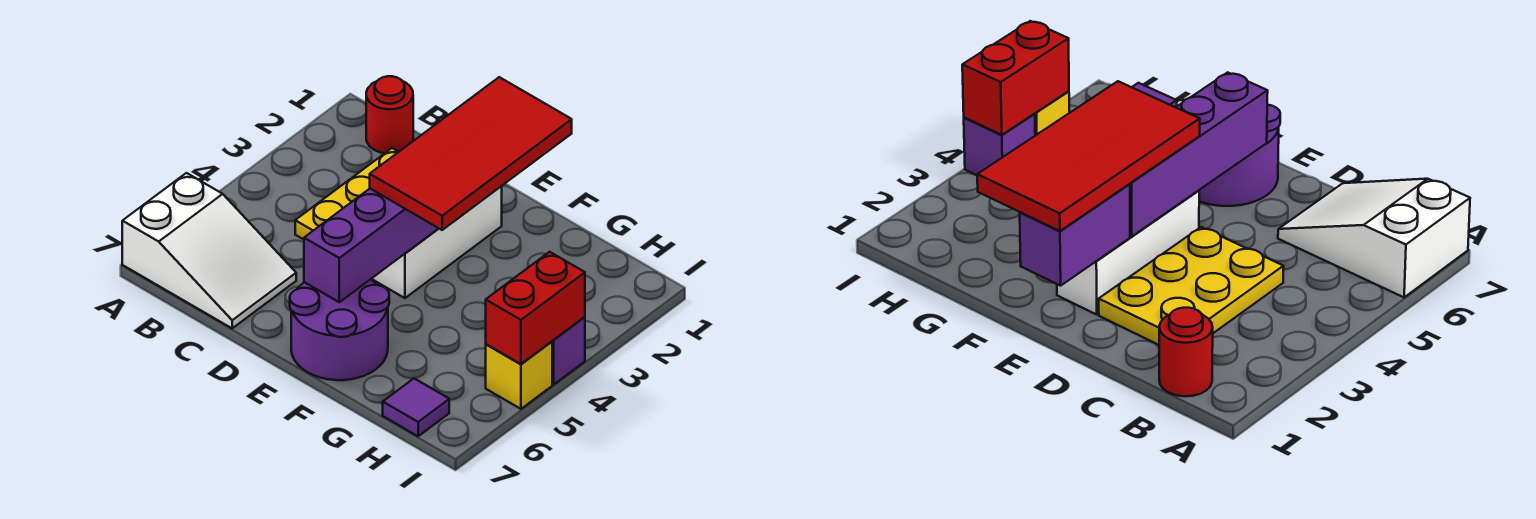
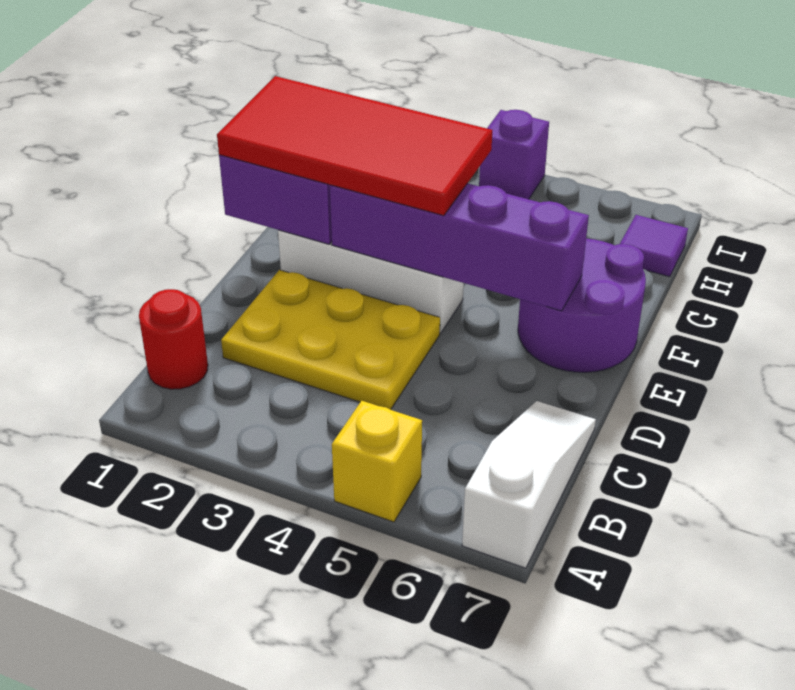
white 2x3 slope [122,173,296,328] -> white 1x3 slope [462,401,596,568]
red 1x2 brick [486,252,585,364] -> none
yellow 1x1 brick [486,342,552,409] -> yellow 1x1 brick moved to [332,401,422,522]

